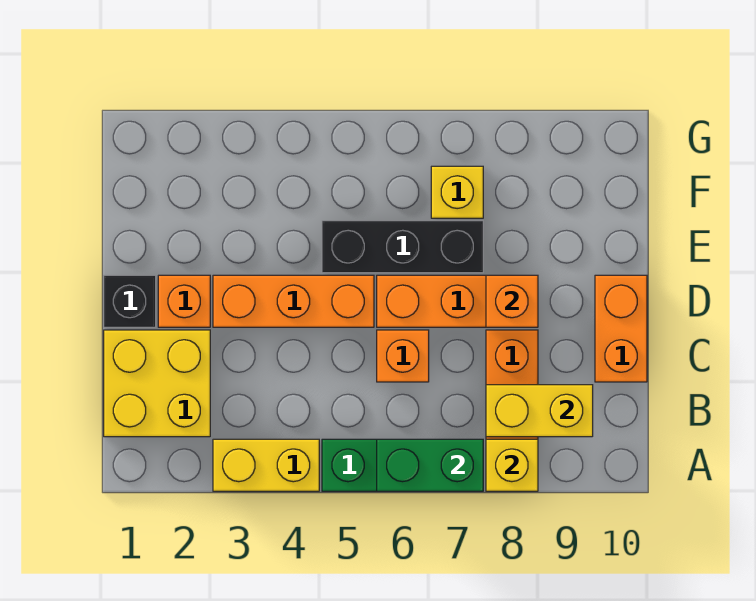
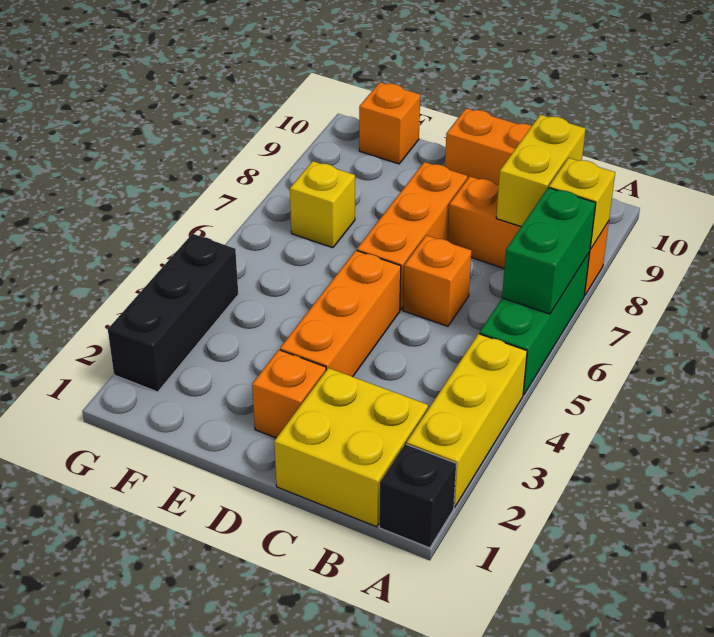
yellow 1x2 brick [213,439,319,491] -> yellow 1x3 brick [406,334,527,507]
black 1x1 brick [104,275,156,327] -> black 1x1 brick moved to [379,444,456,548]
orange 1x1 brick [486,275,538,327] -> orange 1x1 brick moved to [359,82,420,164]
black 1x3 brick [322,221,483,273] -> black 1x3 brick moved to [108,234,238,392]

